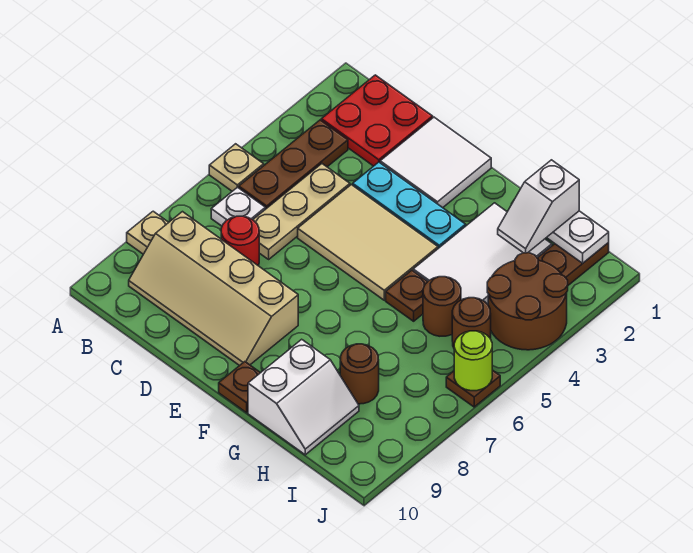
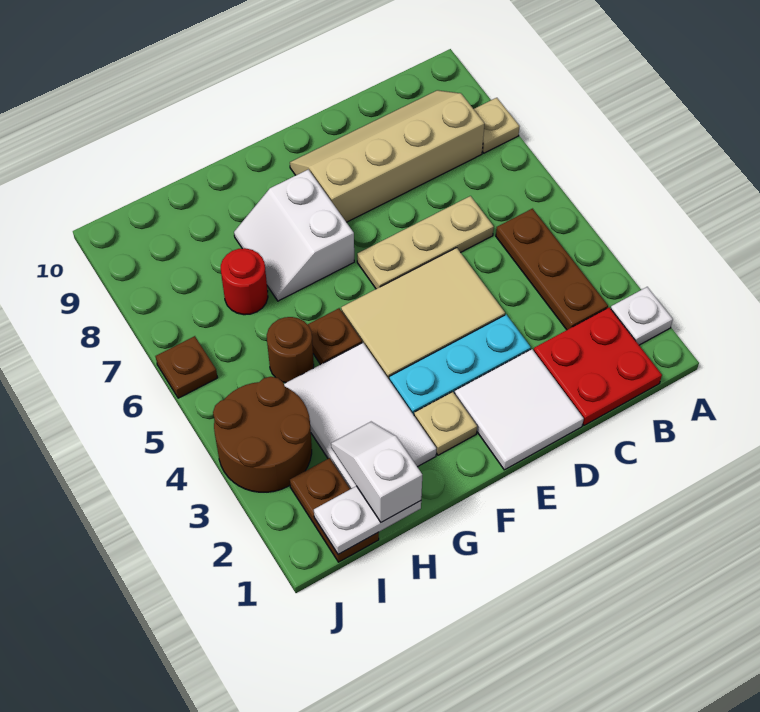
tan 1x1 plate [209,144,264,191] -> tan 1x1 plate moved to [414,392,477,455]
white 1x1 plate [211,187,265,226] -> white 1x1 plate moved to [611,287,673,345]
tan 1x3 plate [253,164,350,259] -> tan 1x3 plate turned to [357,196,494,289]
red 1x1 round brick [221,216,259,265] -> red 1x1 round brick moved to [221,248,268,315]
brown 1x1 plate [219,362,260,413] -> none
white 2x2 slope [248,339,359,455] -> white 2x2 slope moved to [234,169,354,301]
brown 1x1 round brick [340,344,379,404] -> none
brown 1x1 round brick [452,298,491,347] -> none
lime 1x1 round brick [454,331,492,391] -> none

